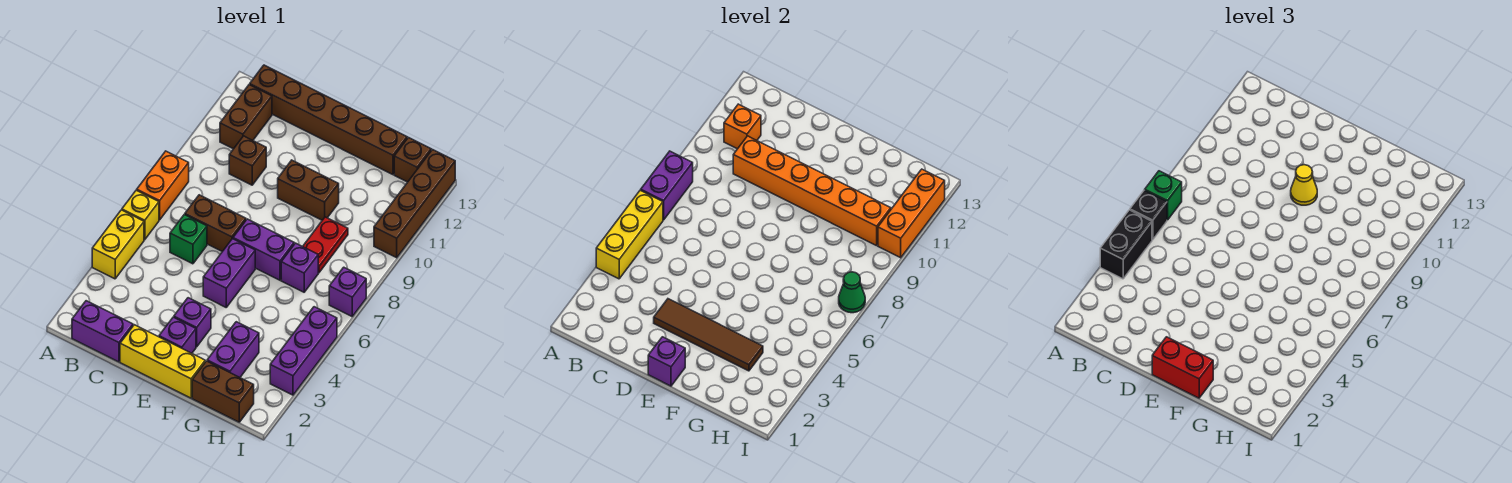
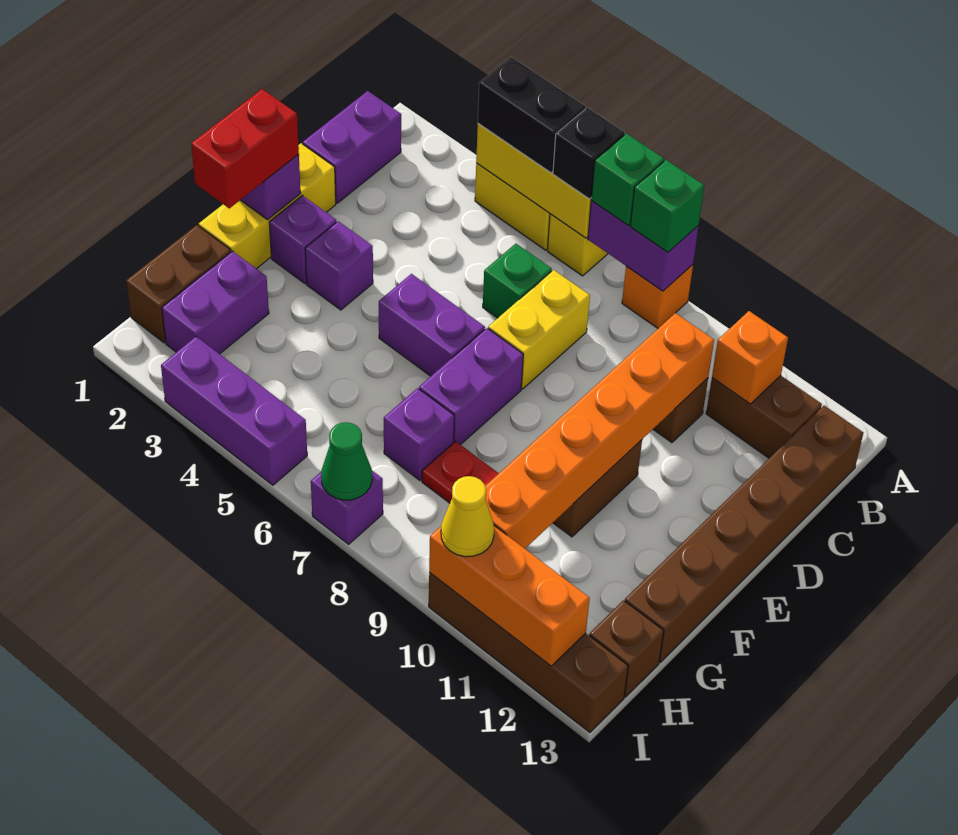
orange 1x2 brick [137,151,189,220] -> orange 1x1 brick [622,265,693,328]
none -> green 1x1 brick [630,160,704,252]
brown 1x2 brick [185,195,246,252] -> yellow 1x2 brick [488,270,590,389]
brown 1x4 tile [654,299,763,371] -> none
yellow 1x1 cone [1291,165,1317,205] -> yellow 1x1 cone moved to [441,476,494,557]
purple 1x2 brick [207,322,259,377] -> purple 1x2 brick turned to [162,251,269,354]

